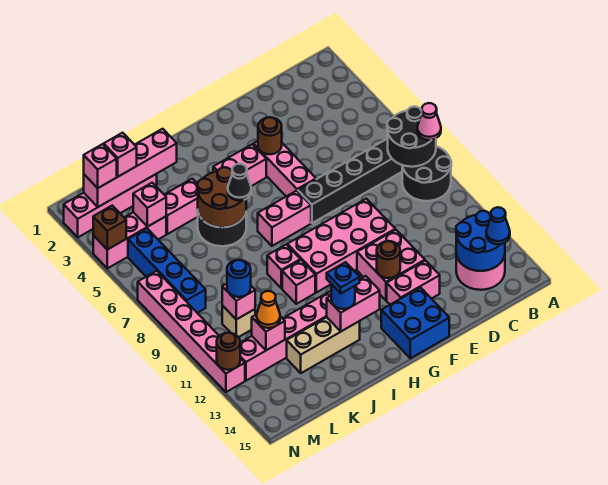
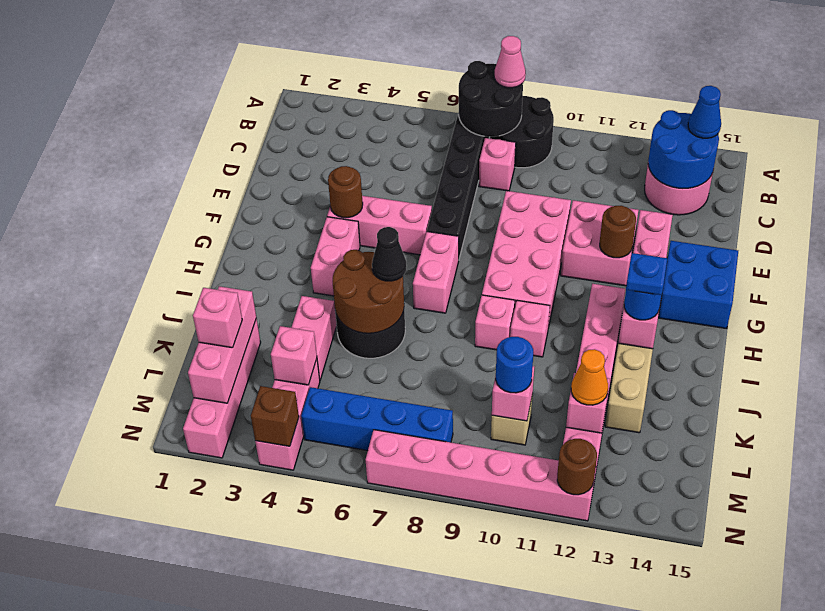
pink 1x4 brick [84,129,177,207] -> pink 1x3 brick [188,286,256,403]
pink 1x1 brick [84,144,117,188] -> pink 1x1 brick moved to [479,138,516,191]

